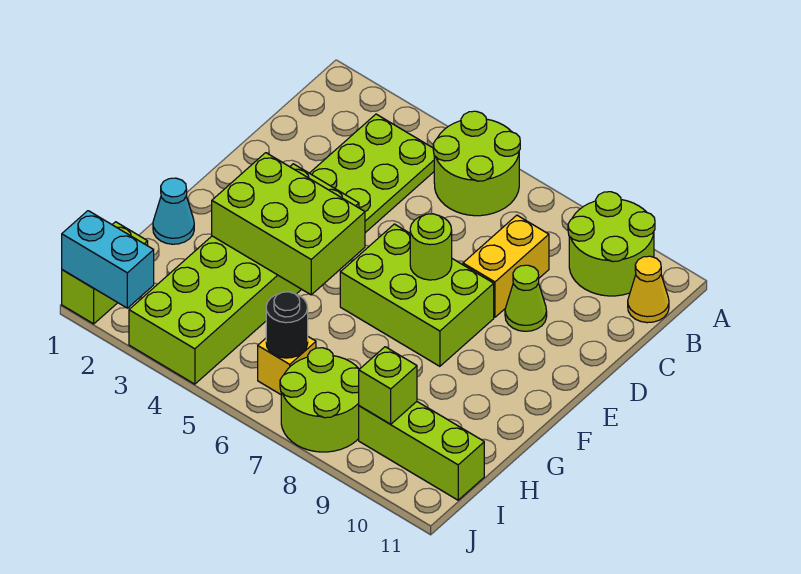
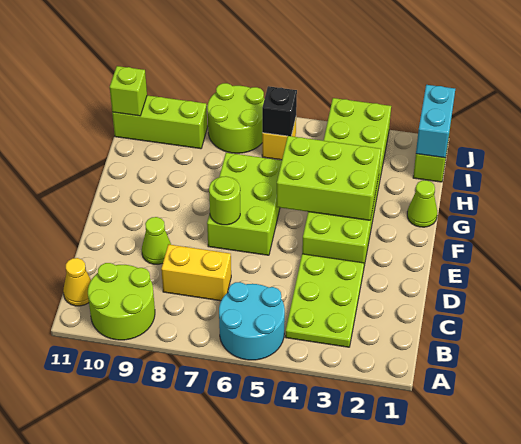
lime 2x2 round brick [433,111,520,216] -> cyan 2x2 round brick [219,282,285,360]
yellow 1x2 brick [463,215,549,317] -> yellow 1x2 brick turned to [161,244,231,301]
lime 2x3 brick [340,224,494,366] -> lime 2x3 brick turned to [207,153,282,255]
cyan 1x1 cone [153,178,194,244] -> lime 1x1 cone [407,180,437,227]
black 1x1 round brick [266,292,308,358] -> black 1x1 brick [262,86,297,136]
lime 1x1 brick [359,347,417,424] -> lime 1x1 brick moved to [110,66,147,116]
cyan 1x2 brick [62,211,154,308] -> cyan 1x2 brick turned to [416,85,455,158]

